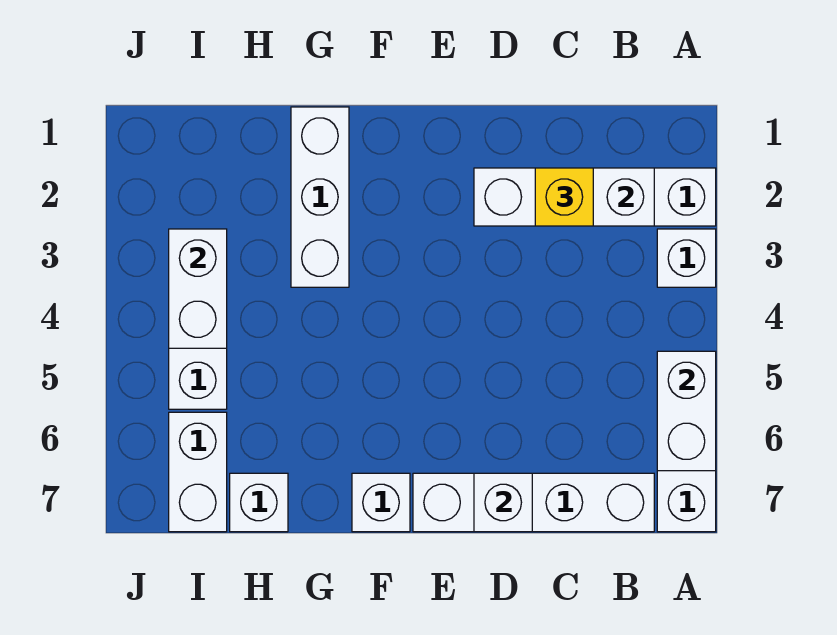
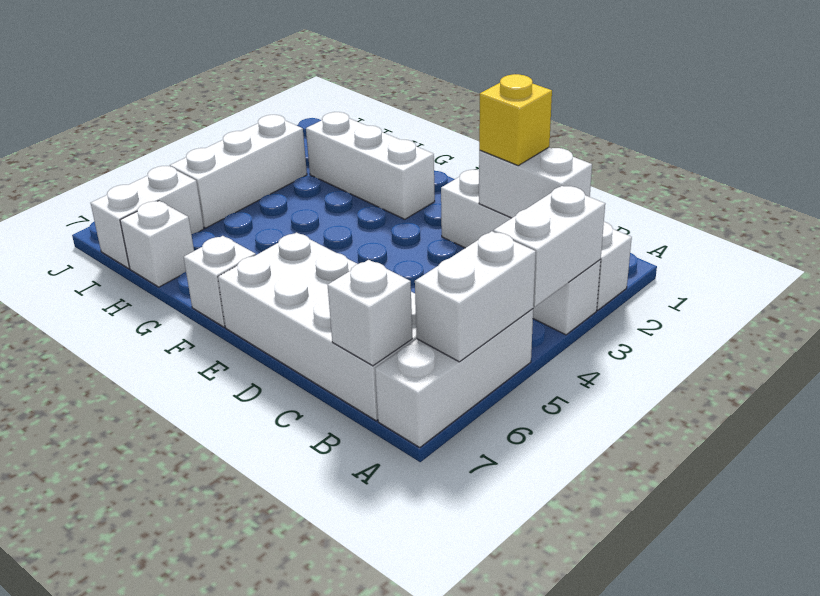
white 1x4 brick [413,473,654,532] -> white 2x4 brick [218,233,417,421]
white 1x1 brick [474,473,532,532] -> white 1x1 brick moved to [328,260,412,366]
white 1x3 brick [291,107,349,287] -> white 1x3 brick turned to [306,112,435,219]
white 1x2 brick [169,229,227,348] -> white 1x2 brick moved to [493,186,605,307]

